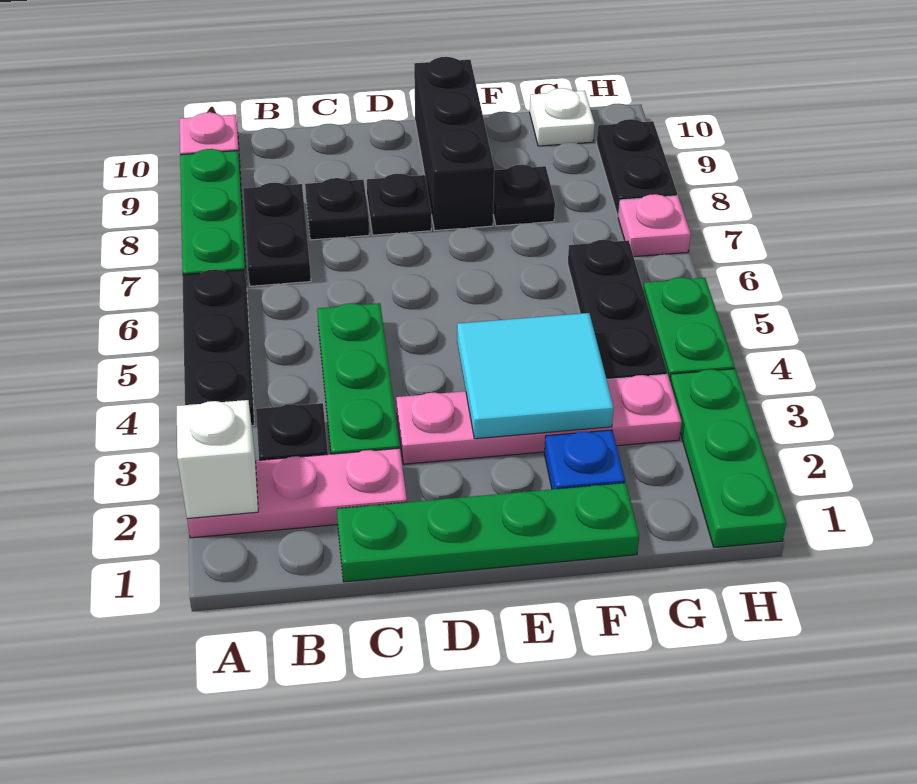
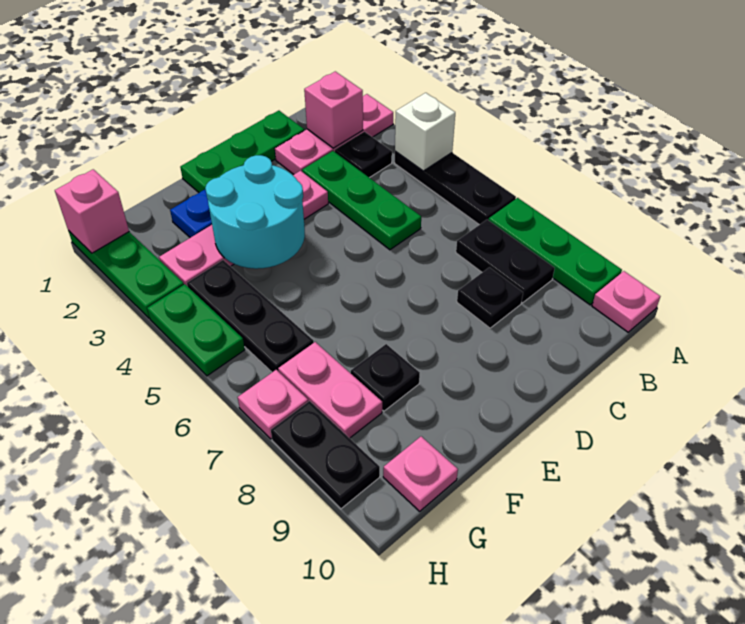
white 1x1 brick [177,400,258,519] -> white 1x1 brick moved to [395,93,455,171]
none -> pink 1x1 brick [304,71,363,148]
green 1x4 plate [337,483,639,582] -> green 1x3 plate [180,111,304,192]
black 1x1 plate [367,174,431,235] -> none
cyan 2x2 tile [457,313,614,439] -> cyan 2x2 round brick [205,155,305,269]
black 1x3 brick [414,57,494,230] -> none
none -> pink 1x2 plate [278,342,382,438]
white 1x1 plate [530,88,595,146] -> pink 1x1 plate [383,437,458,511]
none -> pink 1x1 brick [55,169,129,253]

